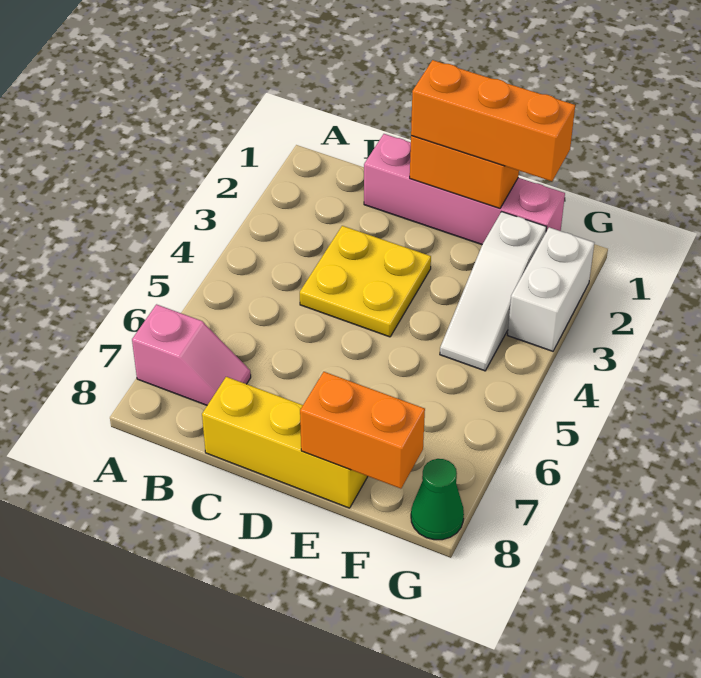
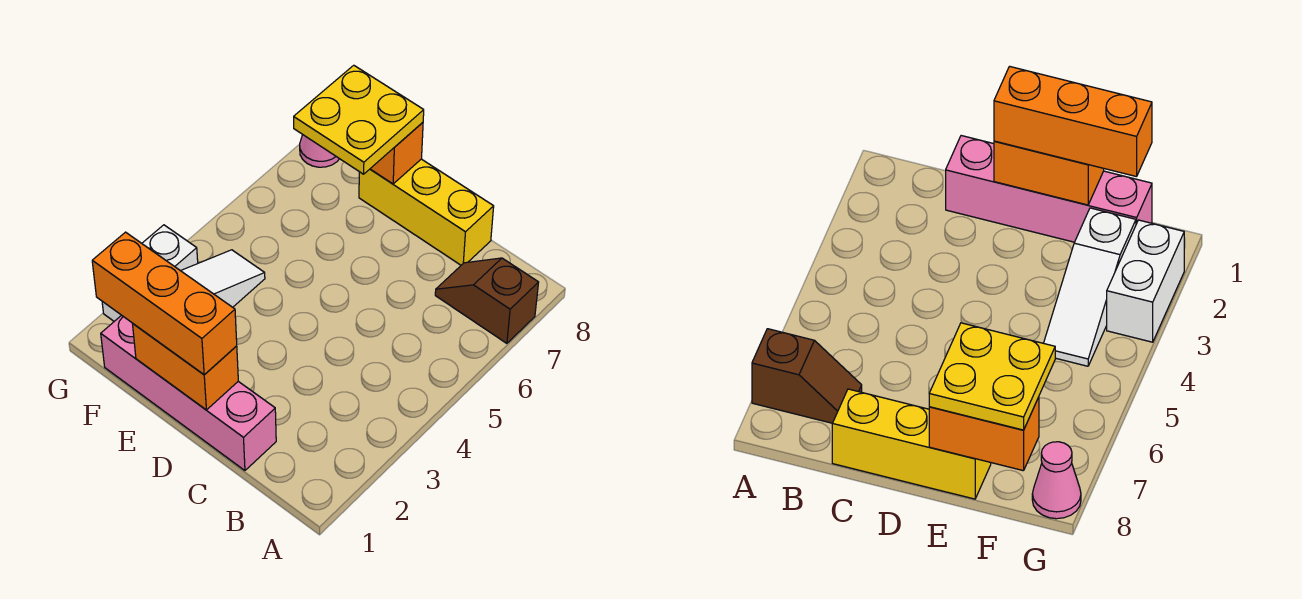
pink 1x2 slope [132,304,251,405] -> brown 1x2 slope [435,258,539,343]
yellow 2x2 plate [300,226,431,337] -> yellow 2x2 plate moved to [294,65,424,174]
green 1x1 cone [411,459,464,540] -> pink 1x1 cone [300,135,339,167]

